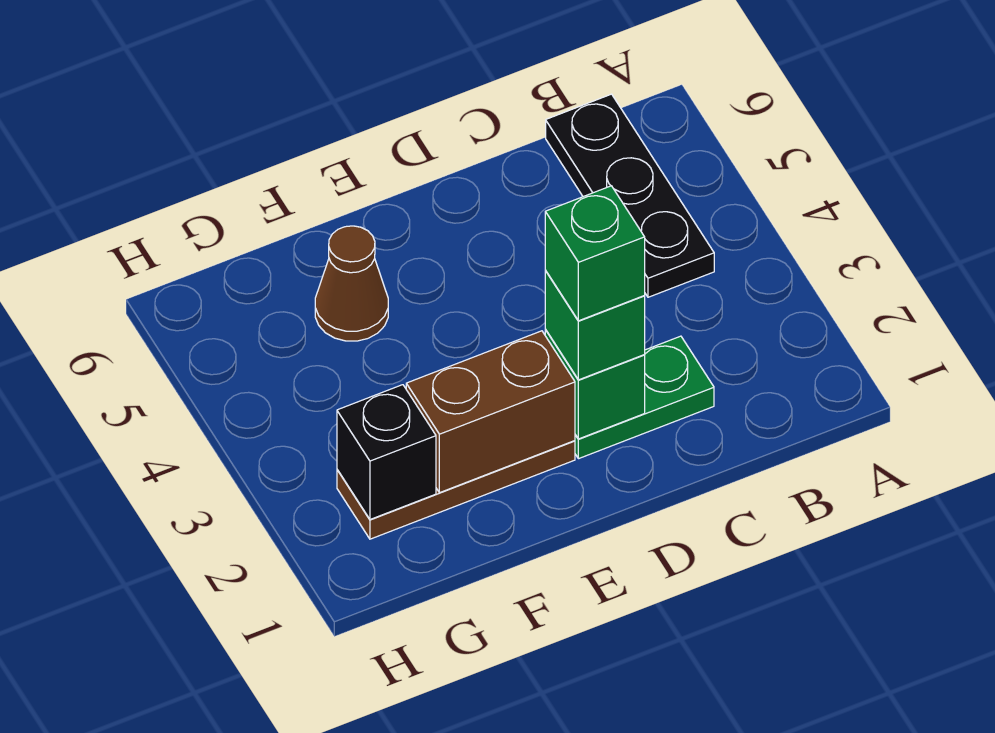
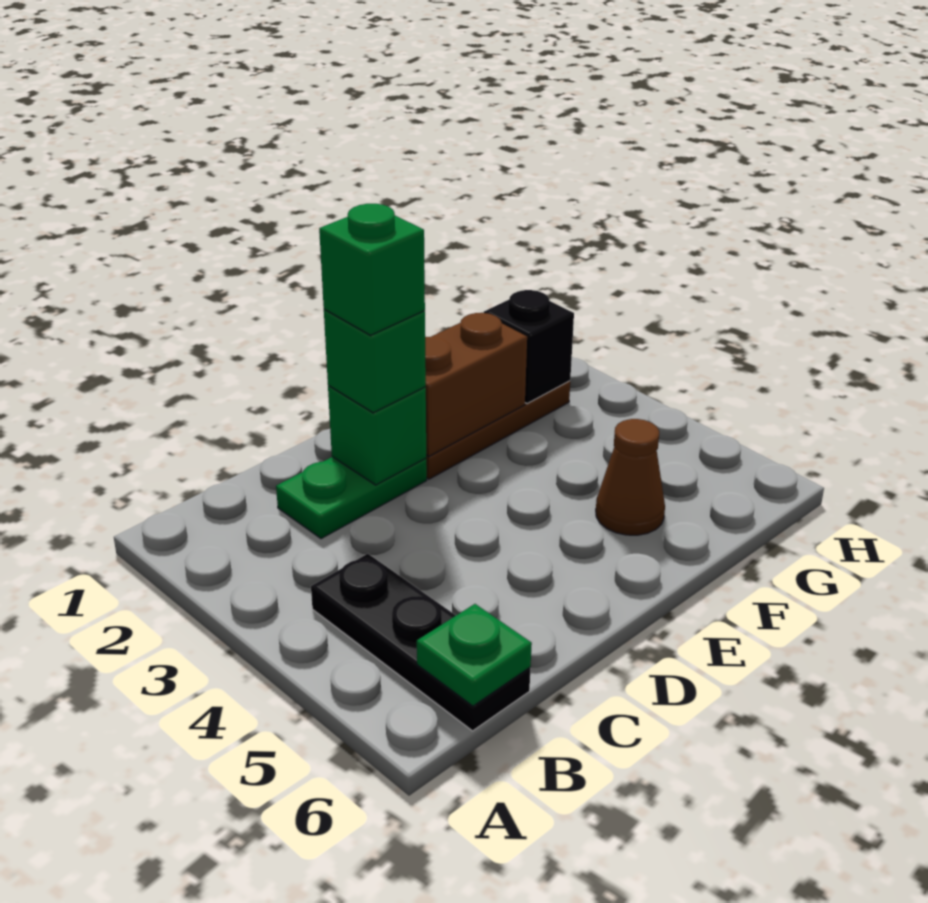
none -> green 1x1 plate [417,604,532,706]

